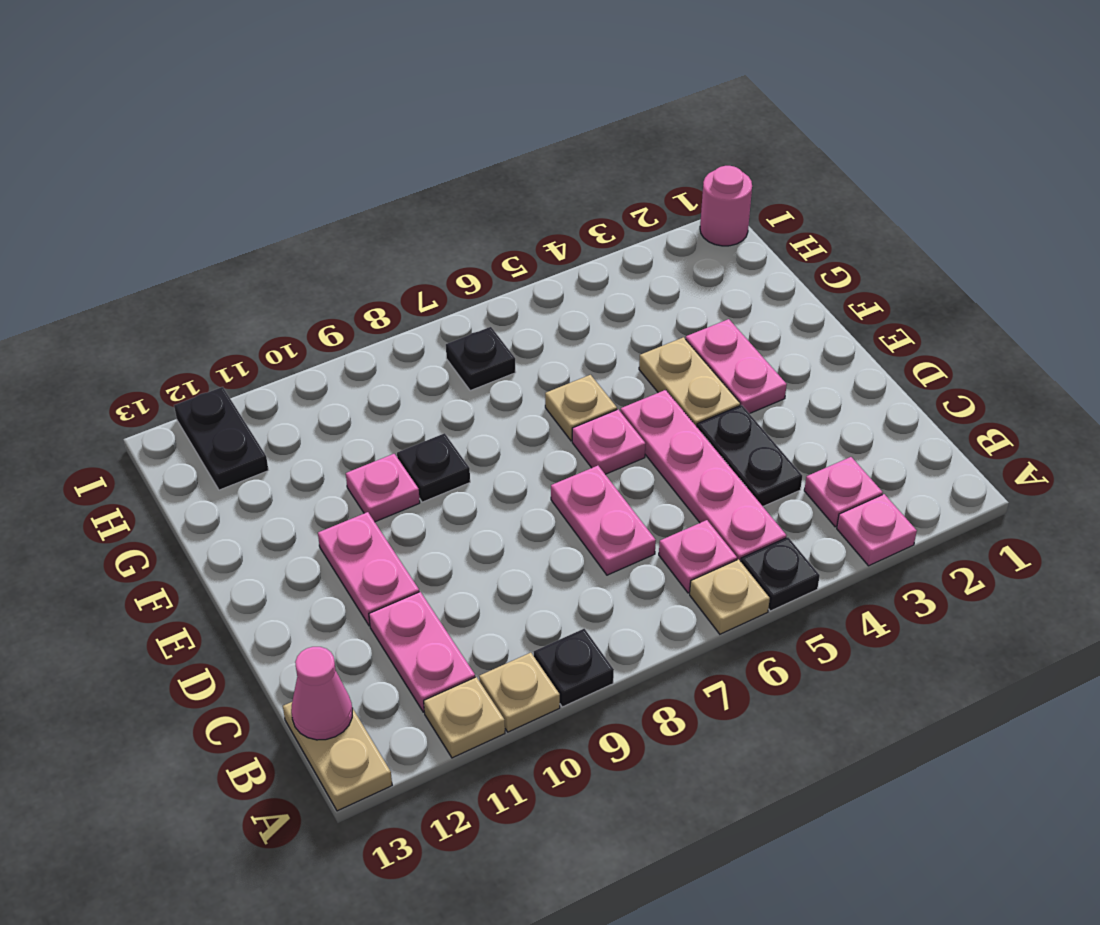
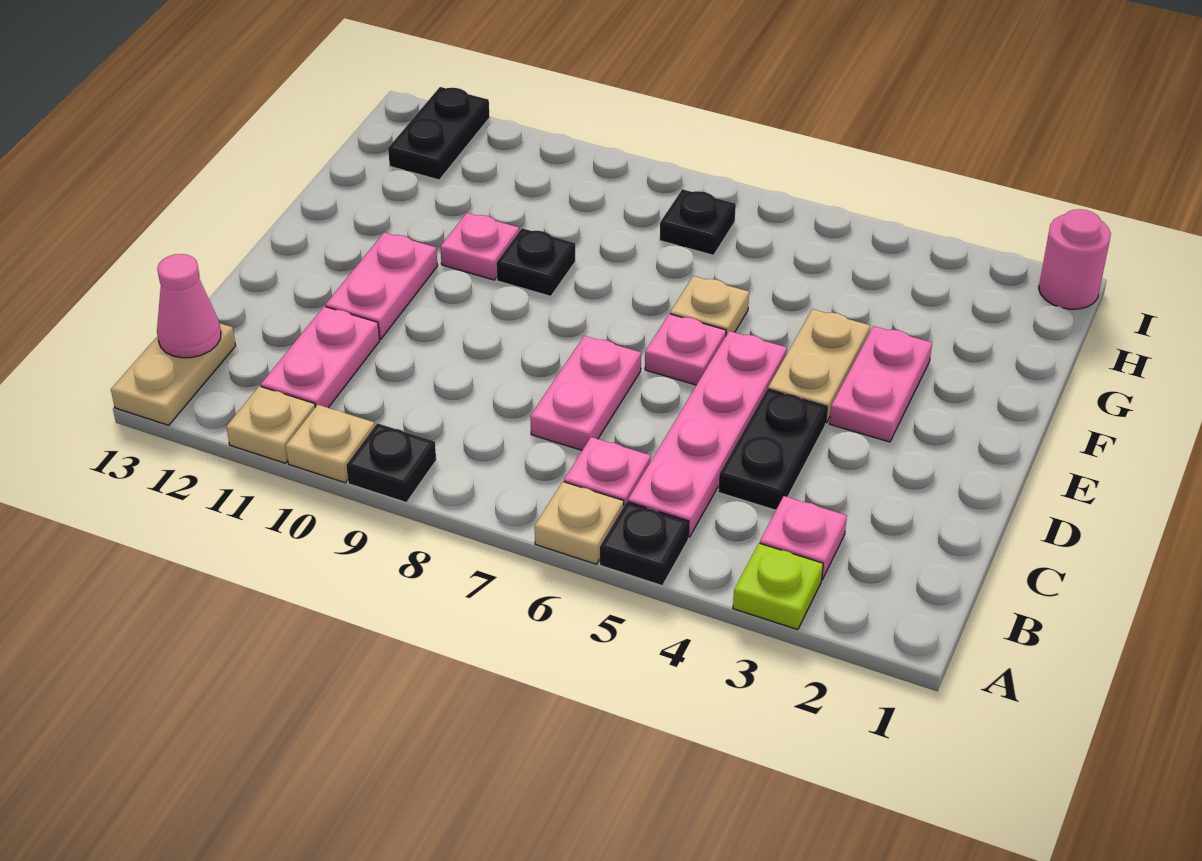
pink 1x1 plate [837,494,917,566] -> lime 1x1 plate [733,543,823,630]

